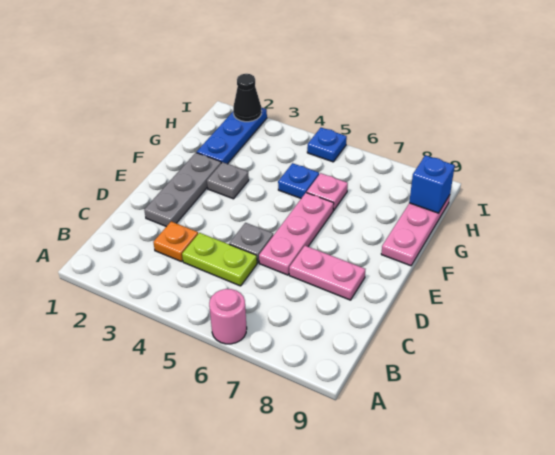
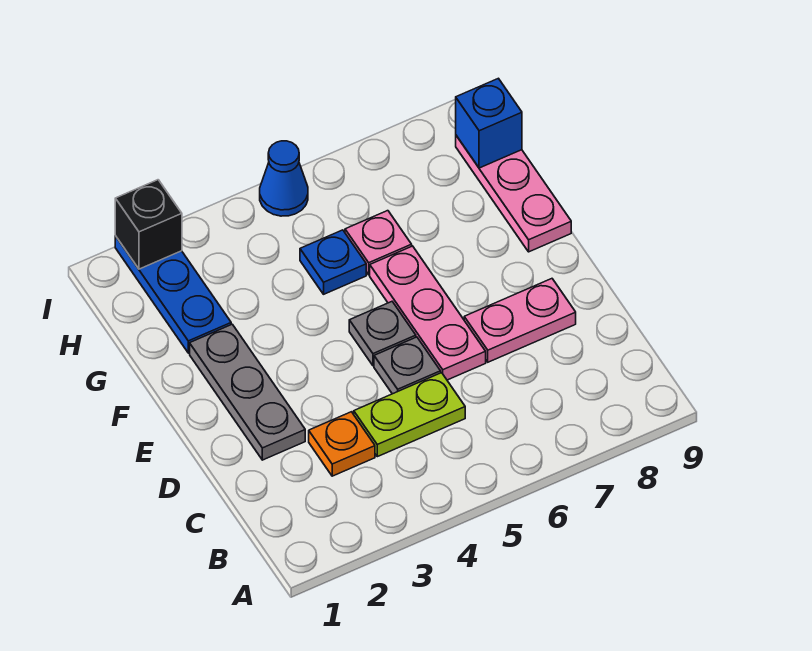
pink 1x1 round brick [209,289,247,344] -> none
grey 1x1 plate [207,162,249,199] -> grey 1x1 plate moved to [349,302,416,366]
black 1x1 cone [233,74,262,122] -> black 1x1 brick [115,180,182,269]
blue 1x1 plate [307,128,347,162] -> blue 1x1 cone [260,141,308,216]

